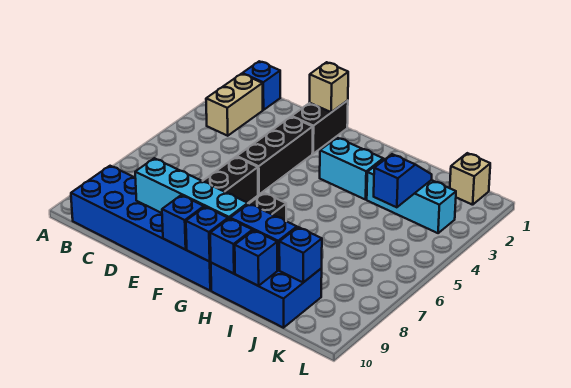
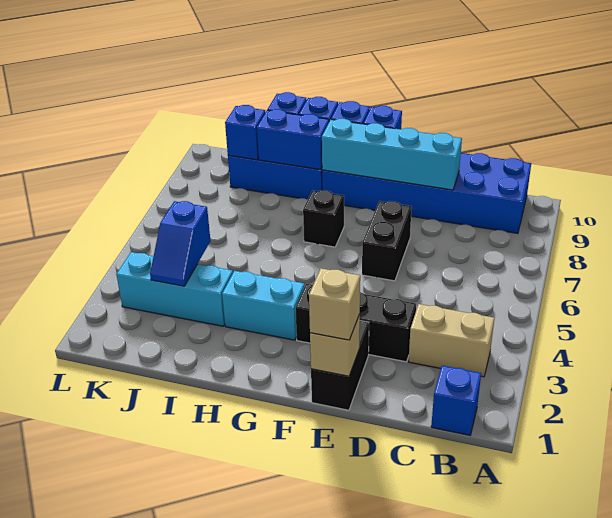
tan 1x2 brick [206,74,263,136] -> tan 1x2 brick turned to [409,304,494,377]
black 1x3 brick [237,117,313,194] -> black 1x3 brick turned to [296,284,416,362]
tan 1x1 brick [450,153,490,205] -> tan 1x1 brick moved to [309,268,360,340]

